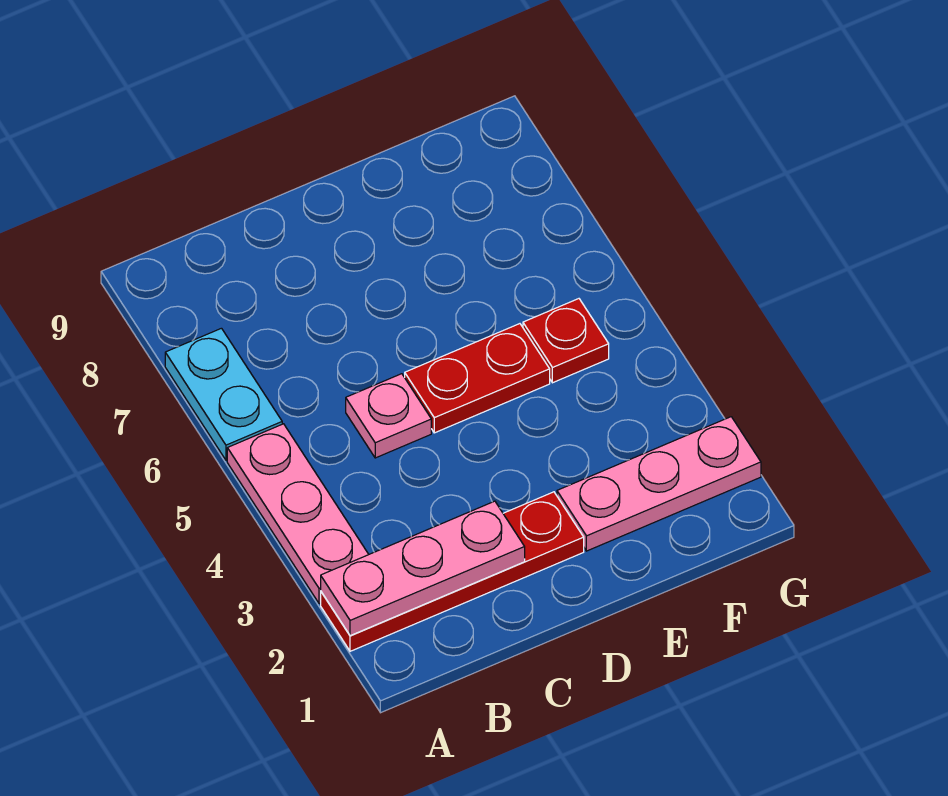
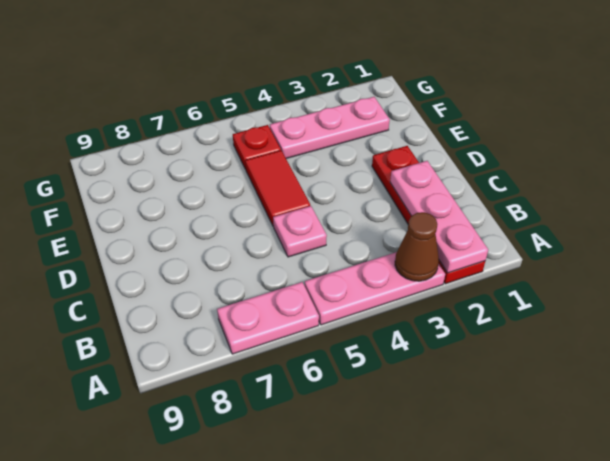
none -> brown 1x1 cone [395,212,439,281]
cyan 1x2 plate [165,328,282,460] -> pink 1x2 plate [217,282,319,354]
red 1x2 plate [405,324,550,433] -> red 1x2 tile [245,151,310,226]
pink 1x3 plate [557,417,761,551] -> pink 1x3 plate turned to [270,97,390,159]

